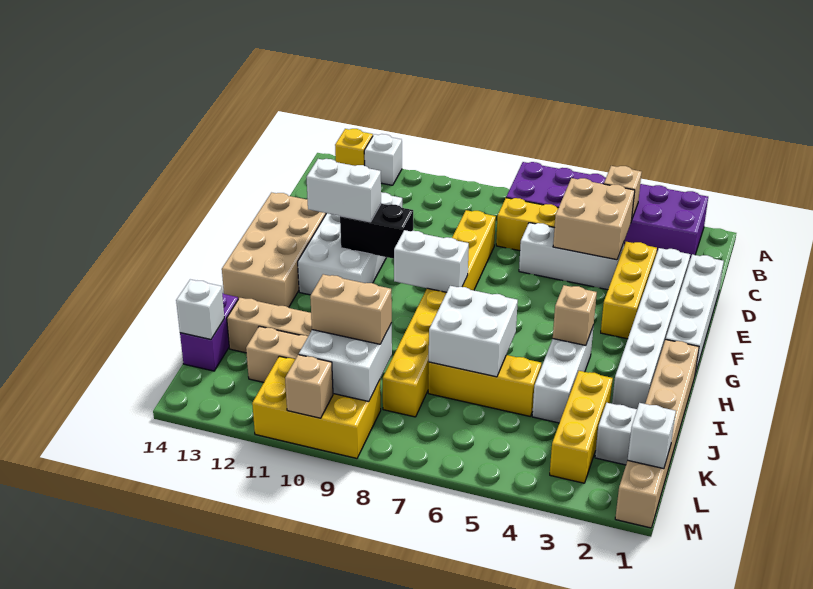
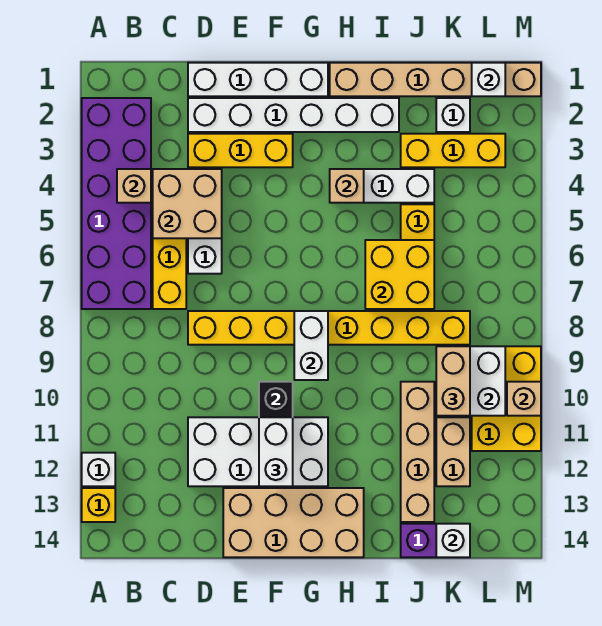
white 2x2 brick [429,286,518,377] -> yellow 2x2 brick [365,240,434,309]

